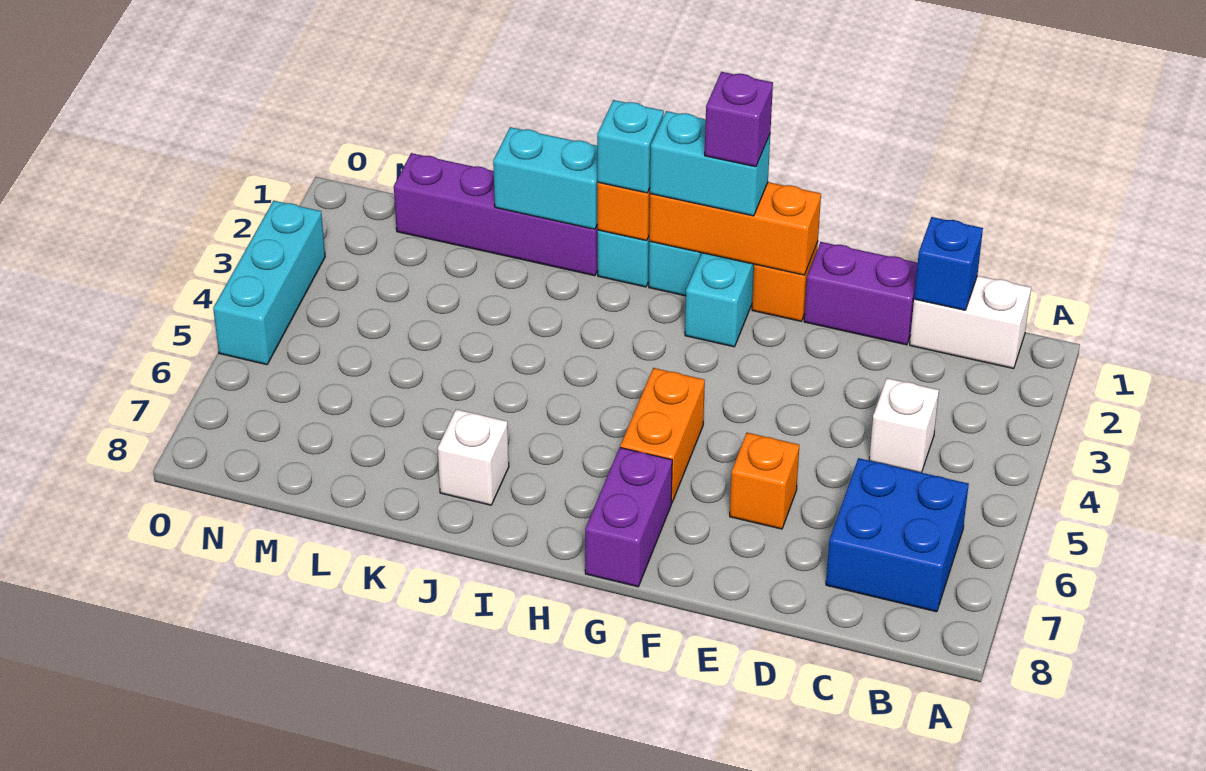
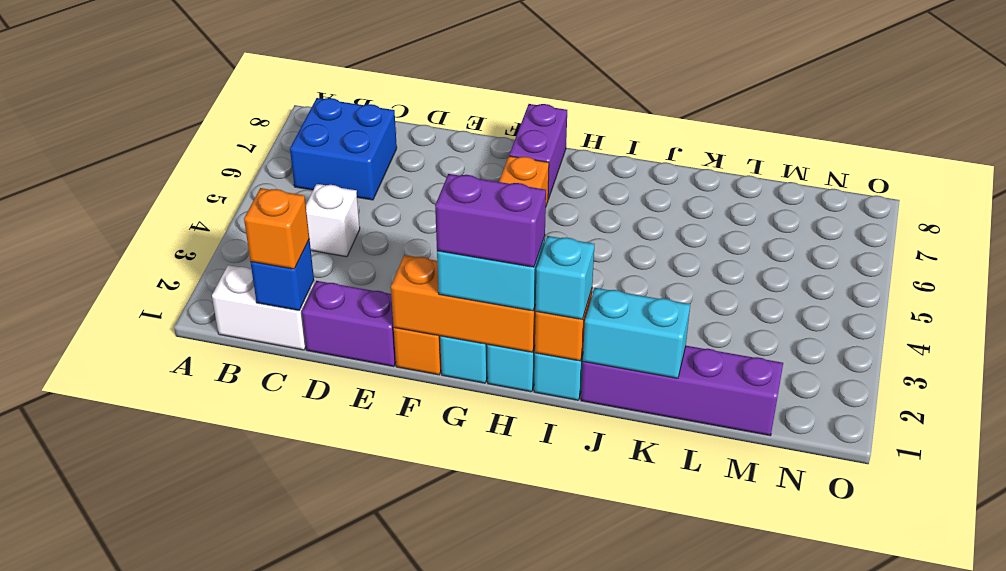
orange 1x1 brick [730,433,799,529] -> orange 1x1 brick moved to [244,188,309,269]
purple 1x1 brick [705,72,773,167] -> purple 1x2 brick [435,174,546,267]
white 1x1 brick [438,409,509,505] -> none
cyan 1x3 brick [213,201,325,365] -> none

